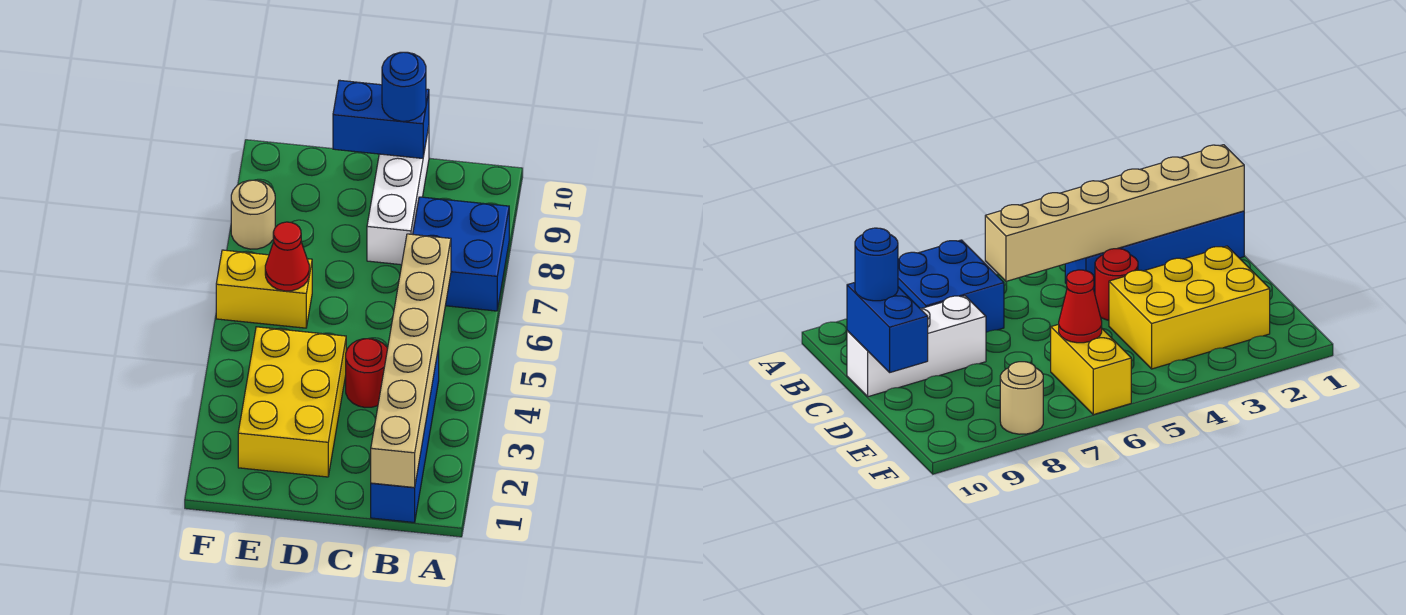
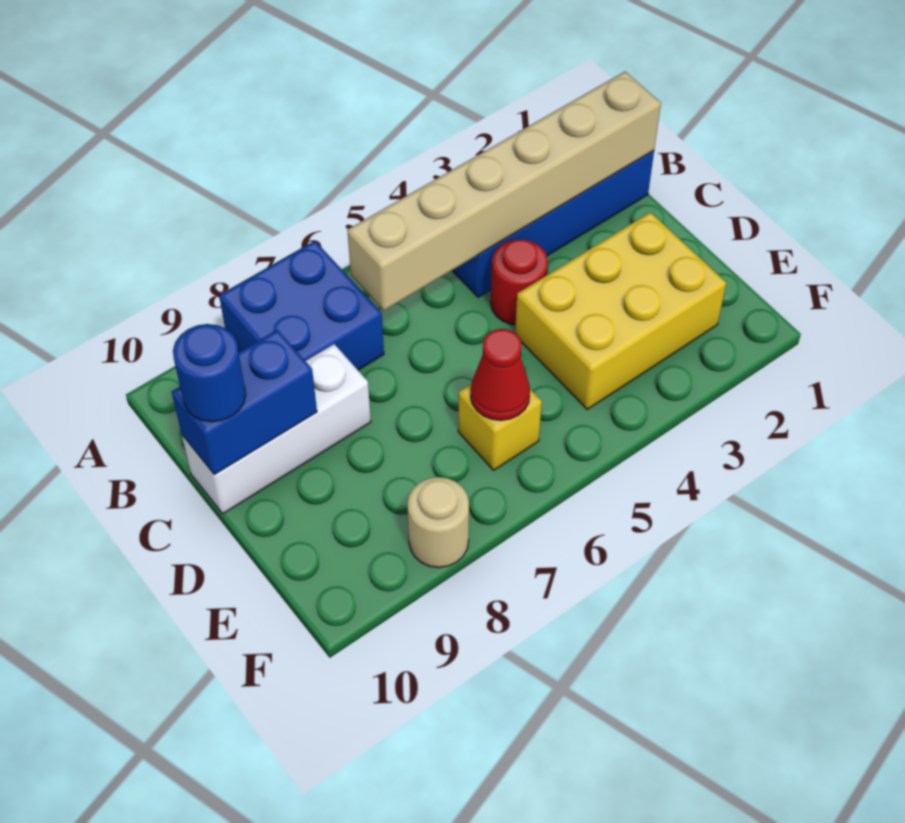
blue 1x2 brick [333,80,429,158] -> blue 1x2 brick turned to [172,330,317,475]
yellow 1x2 brick [216,250,312,328] -> yellow 1x1 brick [458,384,542,470]

